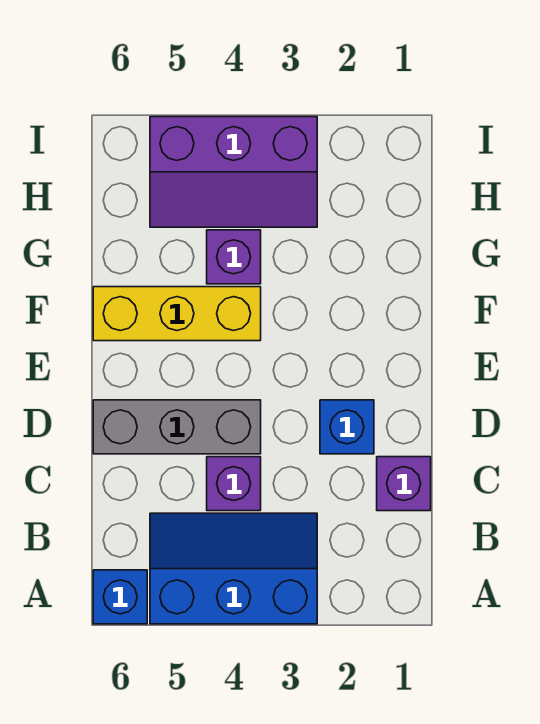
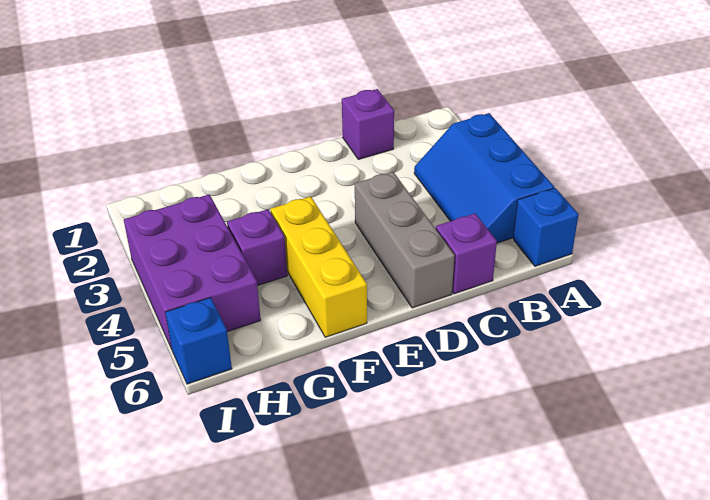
purple 1x1 brick [207,457,261,511] -> purple 1x1 brick moved to [436,214,497,294]
blue 1x1 brick [320,400,374,454] -> blue 1x1 brick moved to [165,297,232,384]
purple 2x3 slope [150,117,317,227] -> purple 2x3 brick [124,194,261,349]

